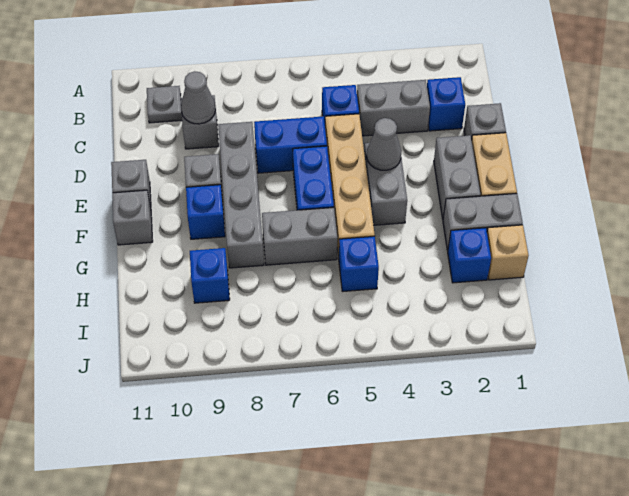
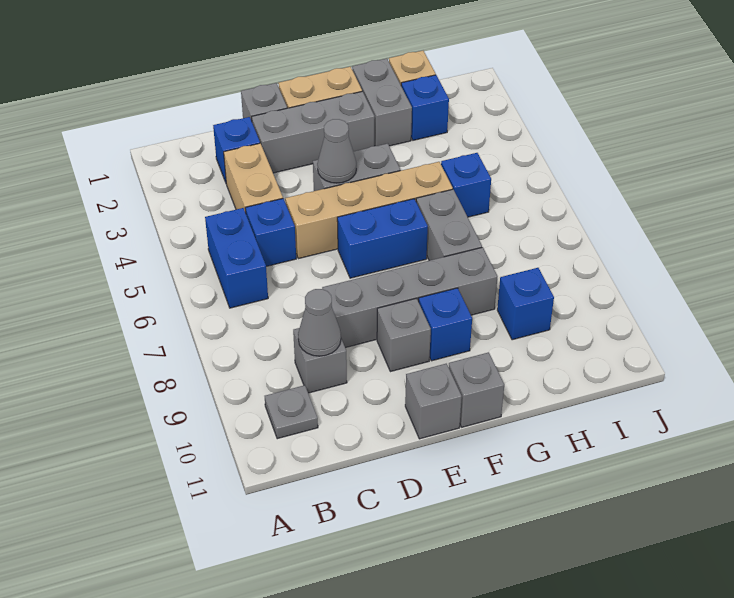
grey 1x2 brick [357,80,430,136] -> tan 1x2 brick [224,143,283,213]
blue 1x2 brick [254,117,327,173] -> blue 1x2 brick moved to [205,208,268,308]
grey 1x2 brick [434,135,480,219] -> grey 1x3 brick [252,92,375,173]

